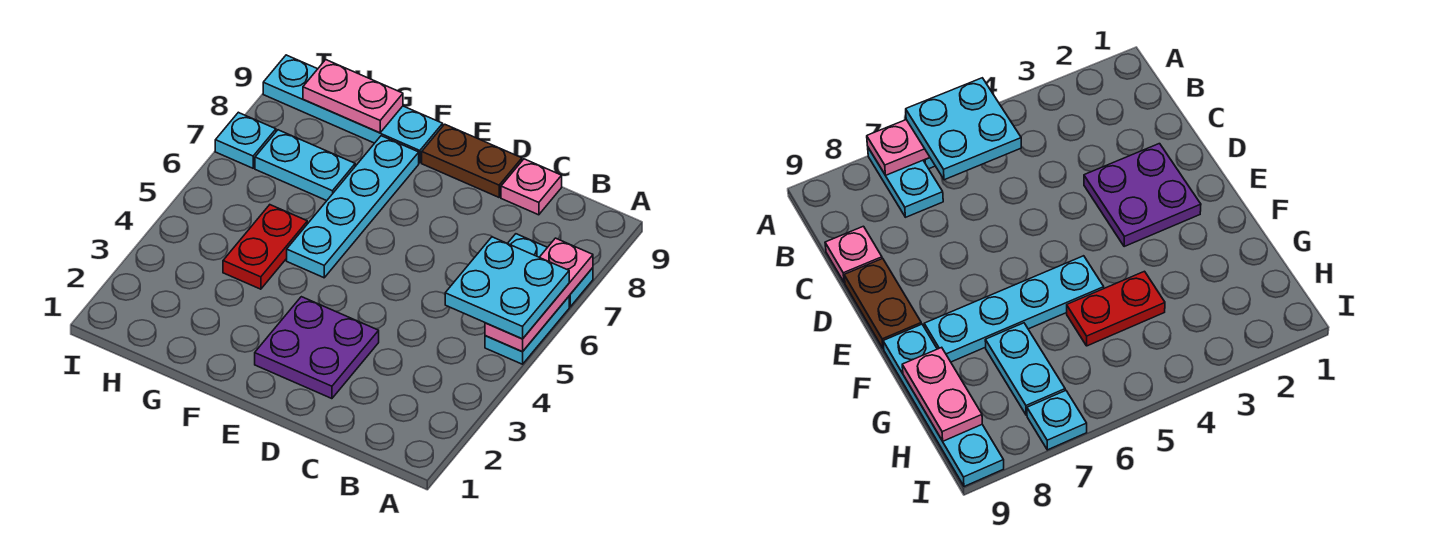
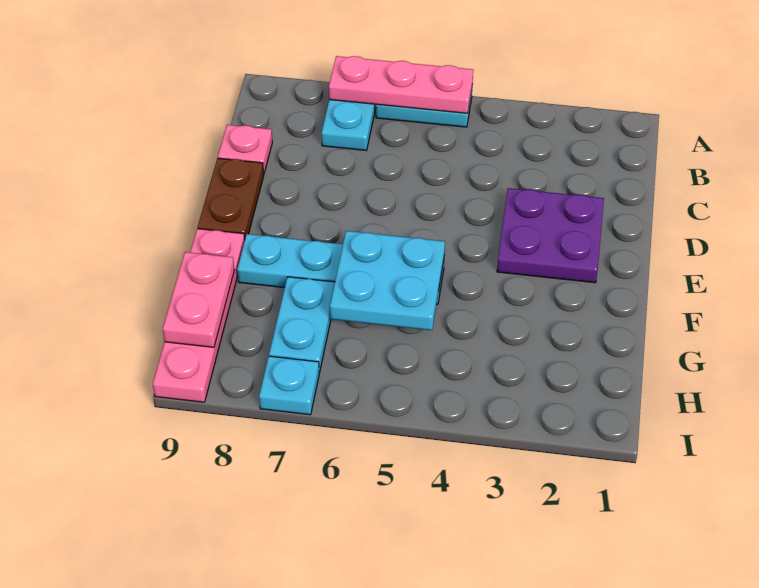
cyan 2x2 plate [445,237,569,339] -> cyan 2x2 plate moved to [330,231,445,330]
cyan 1x4 plate [263,55,443,163] -> pink 1x4 plate [153,229,245,402]
red 1x2 plate [223,205,307,289] -> none

